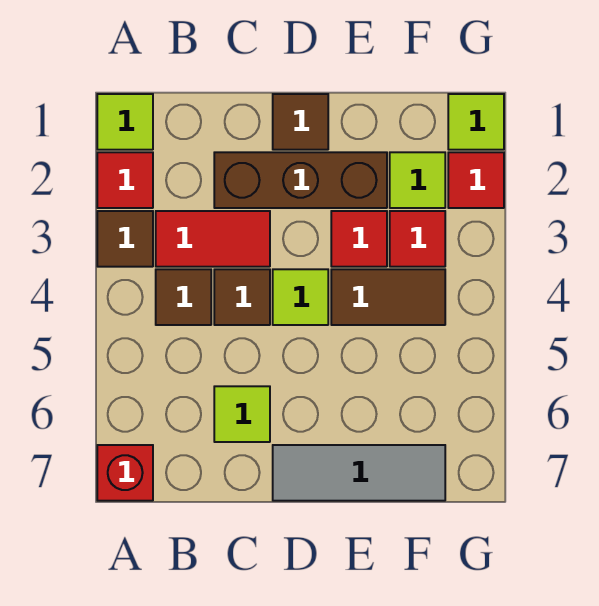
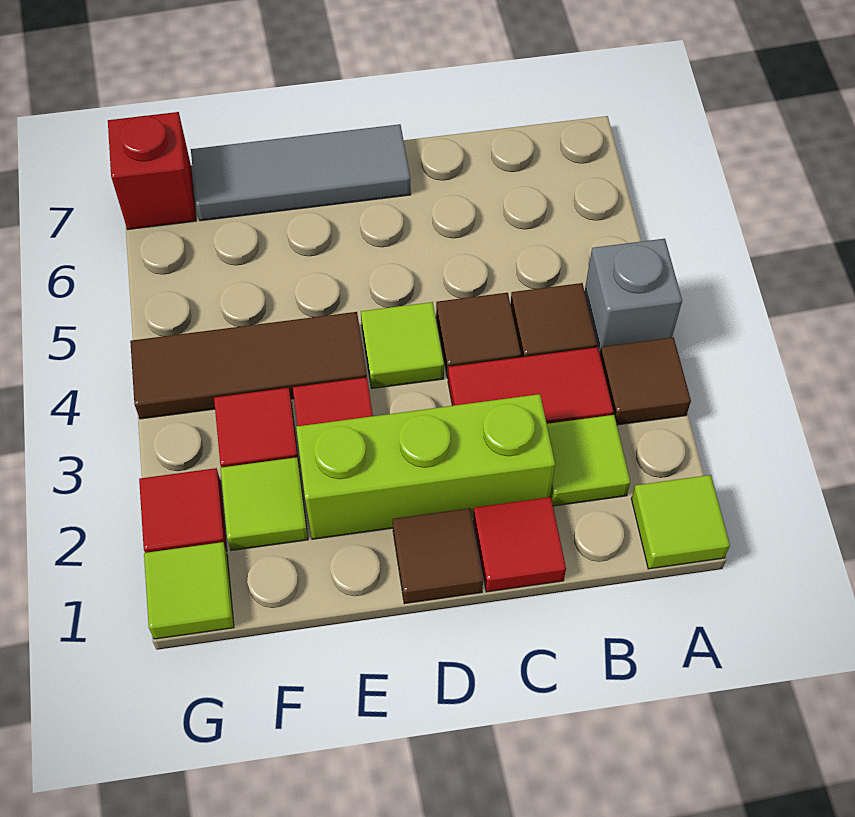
red 1x1 tile [97,152,153,208] -> red 1x1 tile moved to [473,497,566,592]
none -> grey 1x1 brick [585,239,682,353]
red 1x1 brick [97,445,153,501] -> red 1x1 brick moved to [108,112,196,230]
brown 1x3 brick [214,152,387,208] -> lime 1x3 brick [296,394,555,539]
lime 1x1 tile [214,386,270,442] -> lime 1x1 tile moved to [547,415,630,506]
brown 1x2 tile [331,269,445,325] -> brown 1x3 tile [130,312,367,419]

